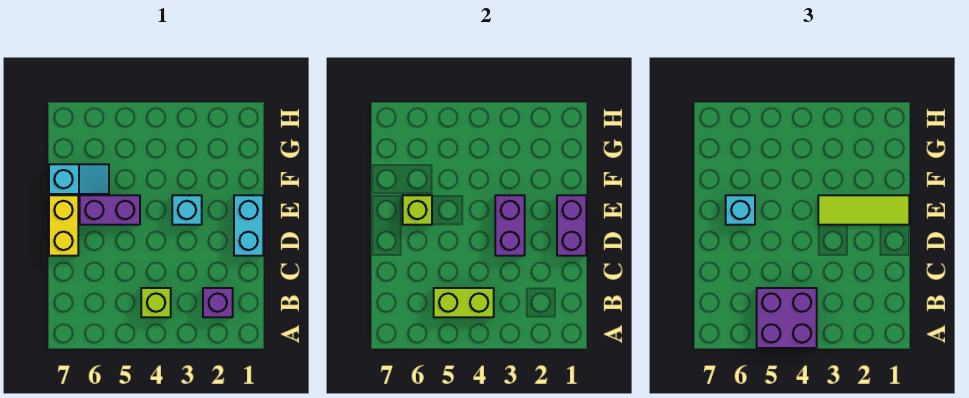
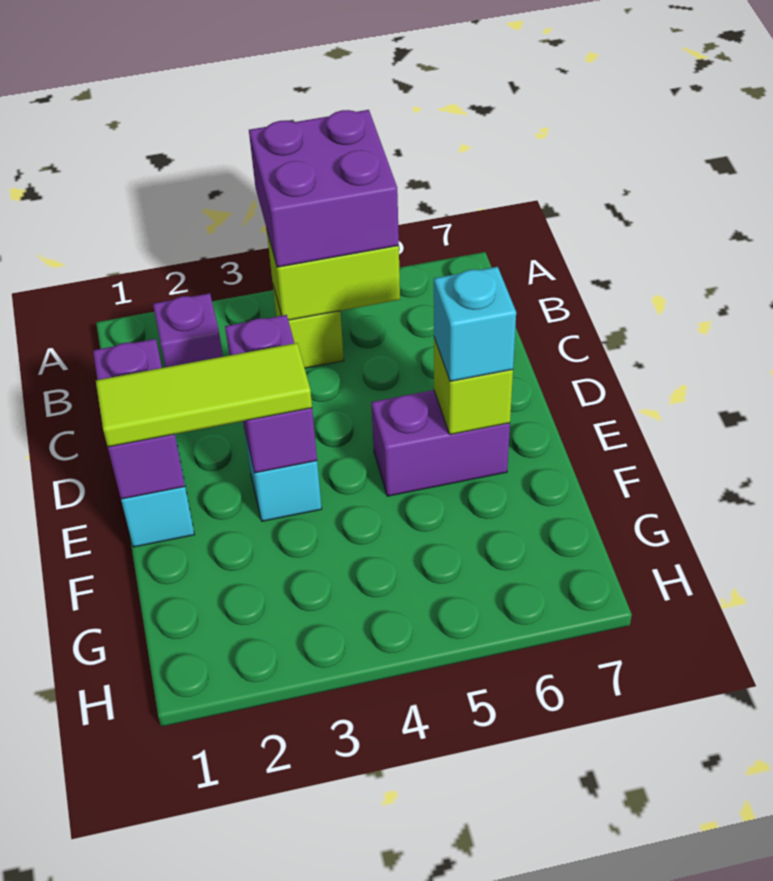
yellow 1x2 brick [49,195,78,256] -> none
cyan 1x2 slope [49,164,109,194] -> none

